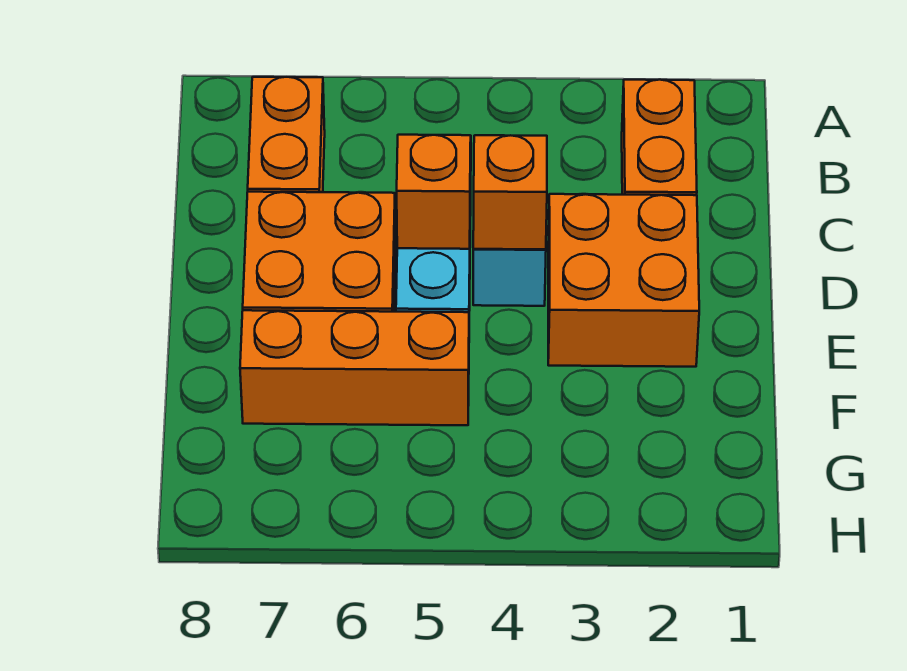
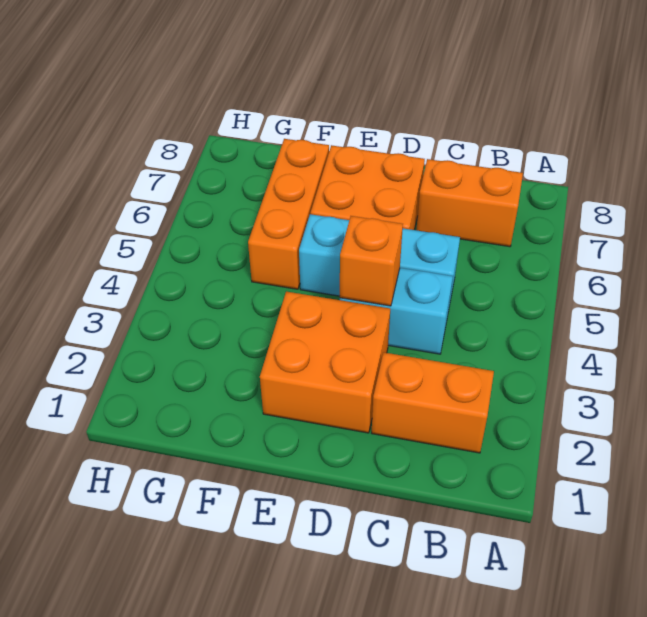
orange 1x1 brick [397,135,471,249] -> none

